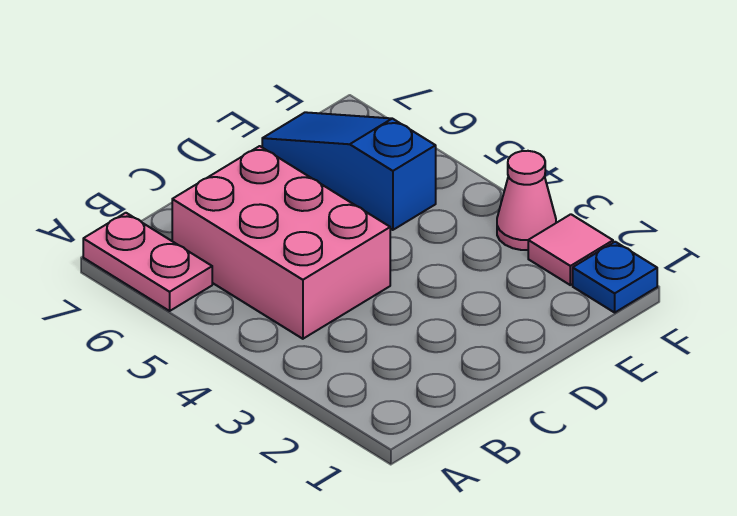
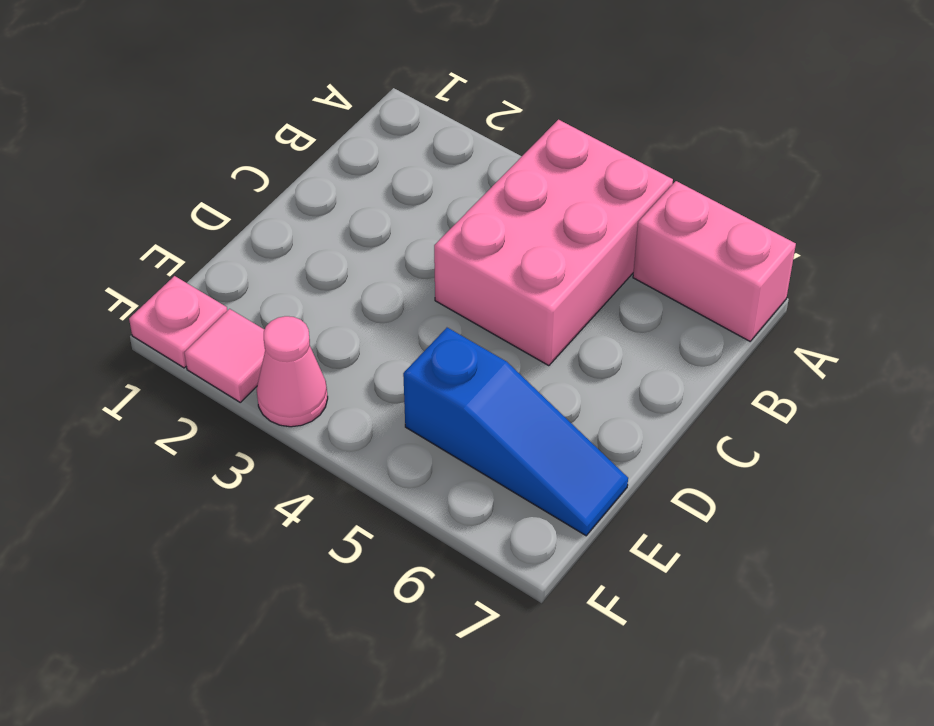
pink 1x2 plate [83,213,212,311] -> pink 1x2 brick [633,181,796,341]
pink 2x3 brick [172,146,390,339] -> pink 2x3 brick turned to [434,120,673,366]
blue 1x1 plate [573,242,657,312] -> pink 1x1 plate [129,276,227,368]

